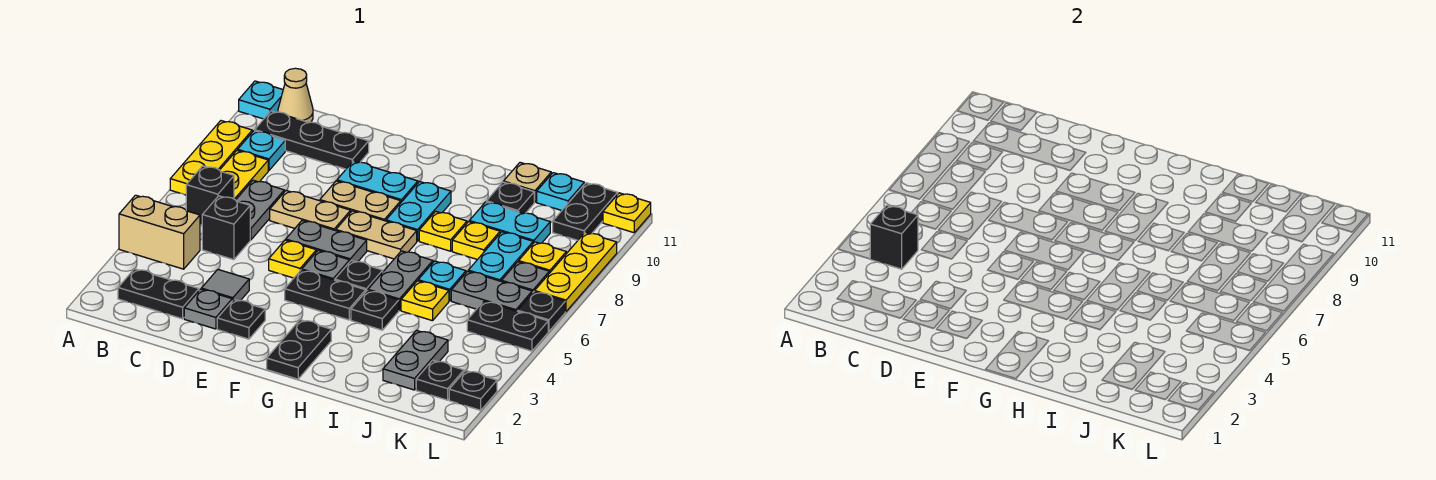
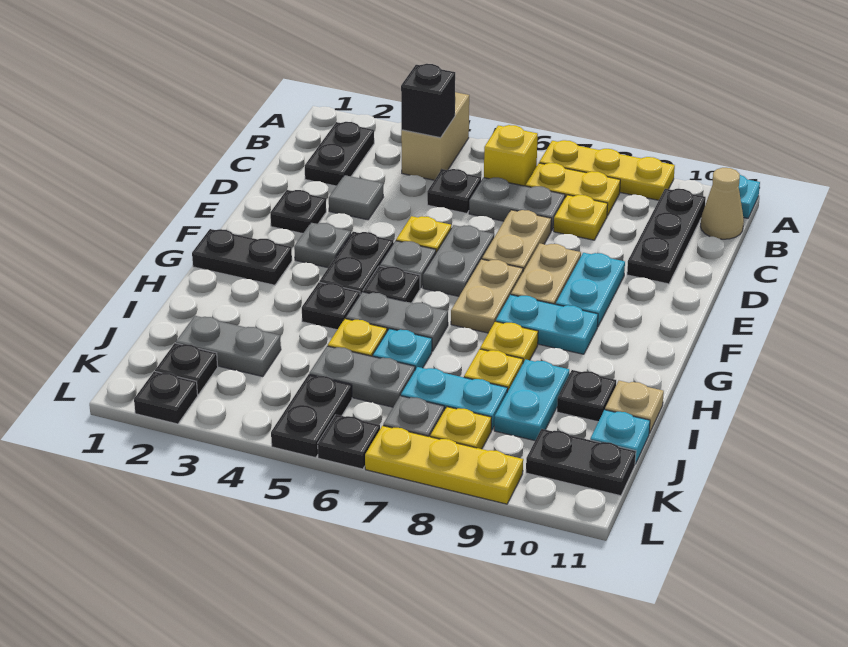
black 1x1 brick [186,166,234,225] -> yellow 1x1 brick [484,125,538,186]
cyan 1x1 plate [238,131,285,170] -> none
black 1x1 brick [202,196,250,260] -> black 1x1 plate [427,169,481,213]
grey 1x1 plate [184,289,232,329] -> grey 1x1 plate moved to [294,223,351,268]
grey 1x2 plate [451,271,532,311] -> grey 1x2 plate turned to [309,346,415,407]
yellow 1x1 plate [603,193,651,233] -> yellow 1x1 plate moved to [554,195,608,240]

